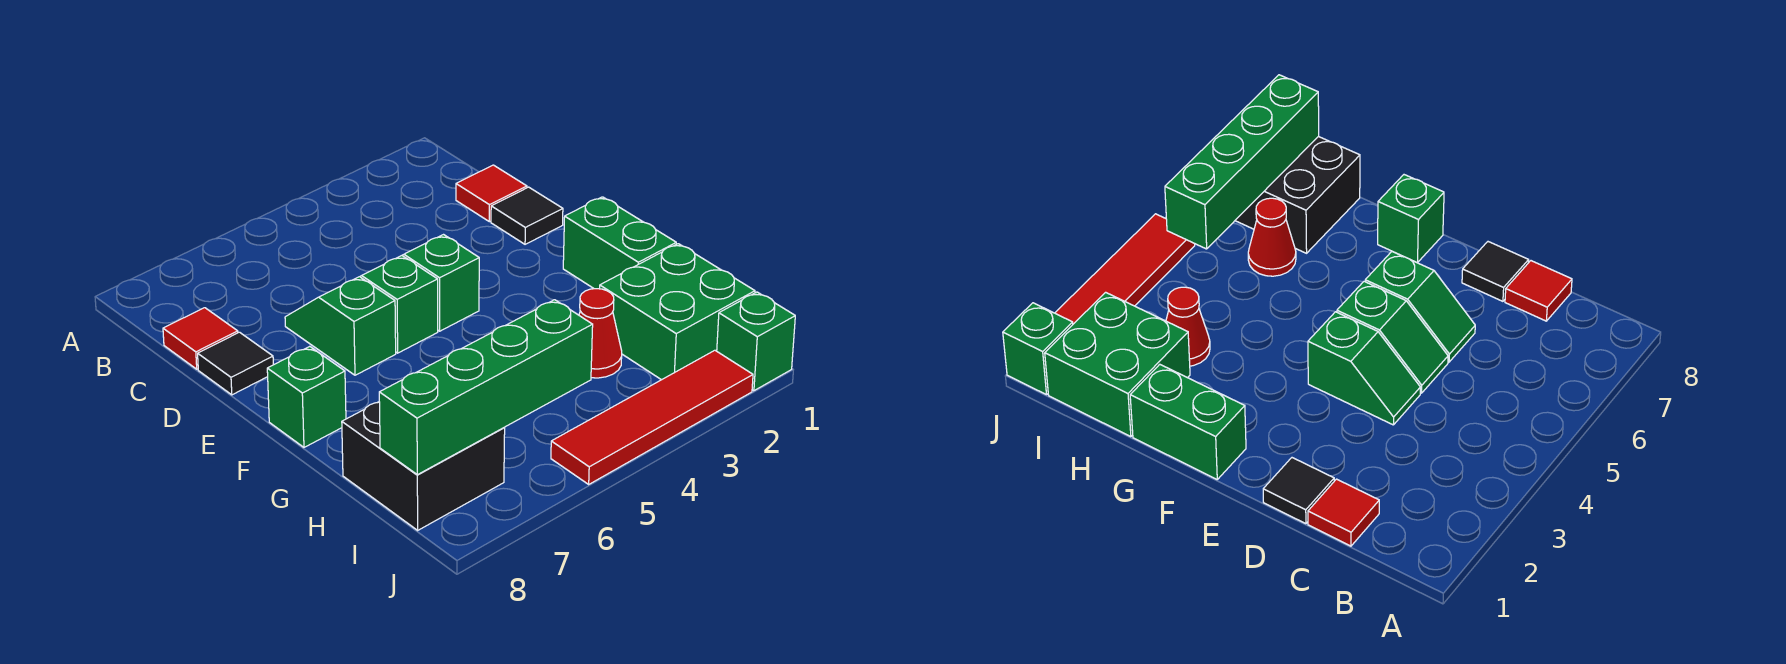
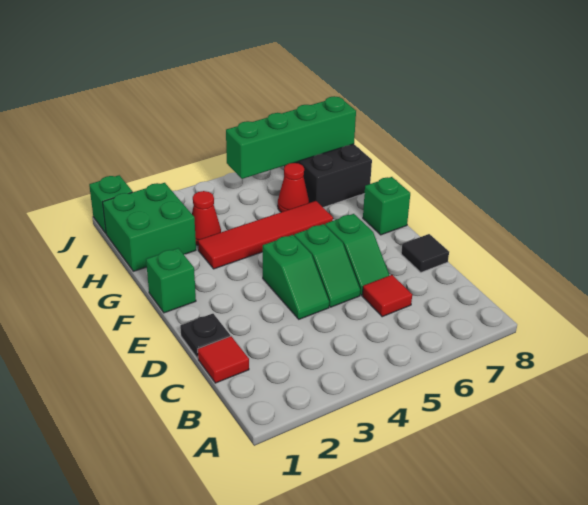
red 1x1 tile [163,308,238,369] -> red 1x1 tile moved to [362,275,412,317]
black 1x1 tile [491,187,563,244] -> black 1x1 plate [180,314,230,358]
green 1x2 brick [563,197,676,289] -> green 1x1 brick [146,248,196,313]
red 1x4 tile [551,350,753,484] -> red 1x4 tile moved to [198,201,333,269]

